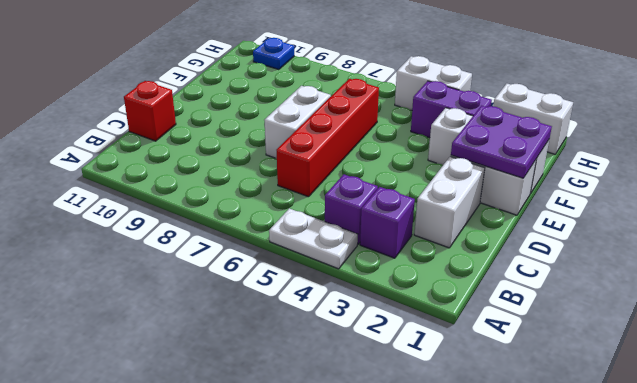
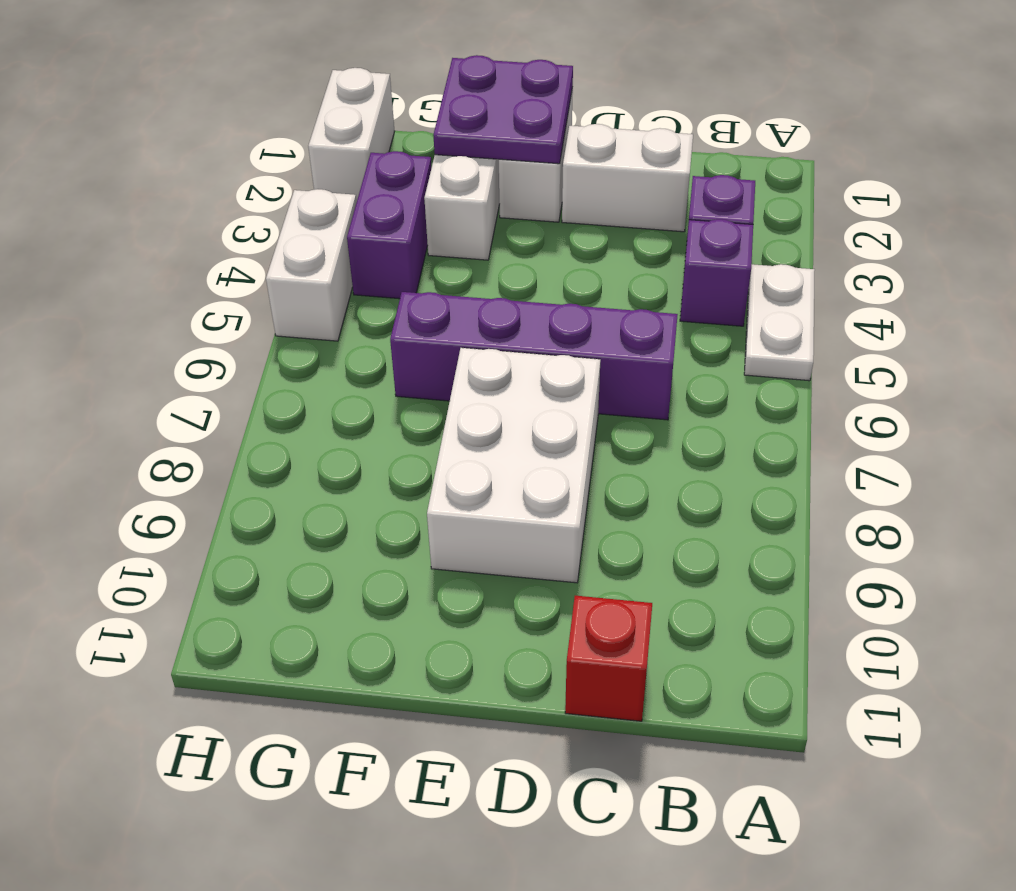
red 1x4 brick [277,79,379,197] -> purple 1x4 brick [390,292,678,420]
white 1x2 brick [264,86,331,159] -> white 2x3 brick [427,348,600,583]
blue 1x1 plate [253,38,294,70] -> none

